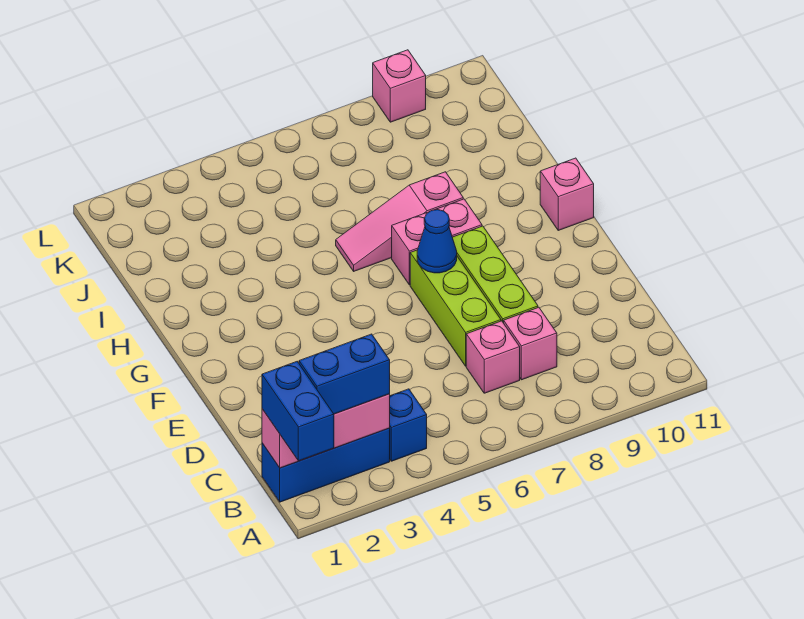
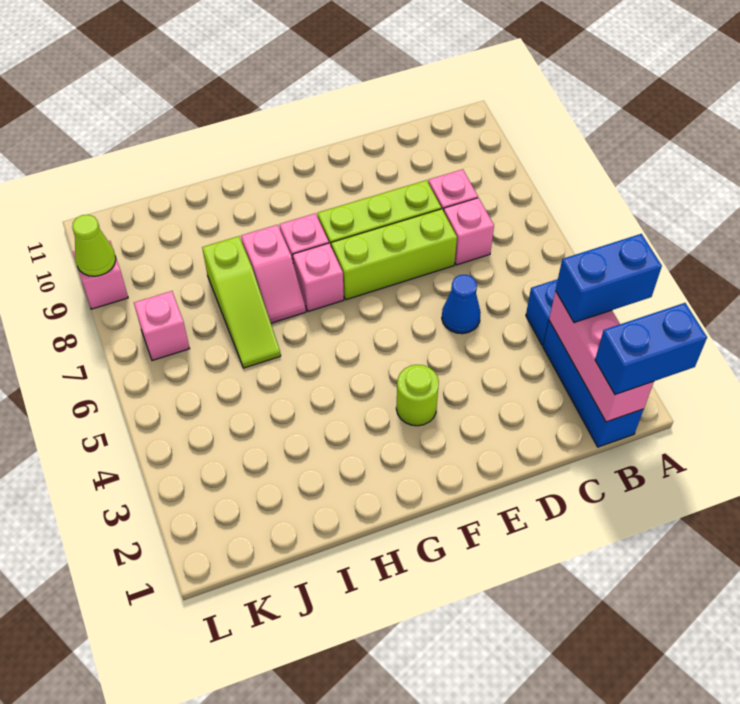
blue 1x2 brick [299,334,390,414] -> blue 1x2 brick turned to [556,234,662,323]
none -> lime 1x1 round brick [396,365,439,426]
blue 1x1 cone [417,210,457,273] -> blue 1x1 cone moved to [442,275,481,334]
pink 1x1 brick [540,158,594,230] -> pink 1x1 brick moved to [134,291,190,361]
pink 1x3 slope [336,172,463,271] -> pink 1x2 slope [241,225,306,323]
none -> lime 1x3 slope [202,236,281,368]
none -> lime 1x1 cone [72,215,116,276]

